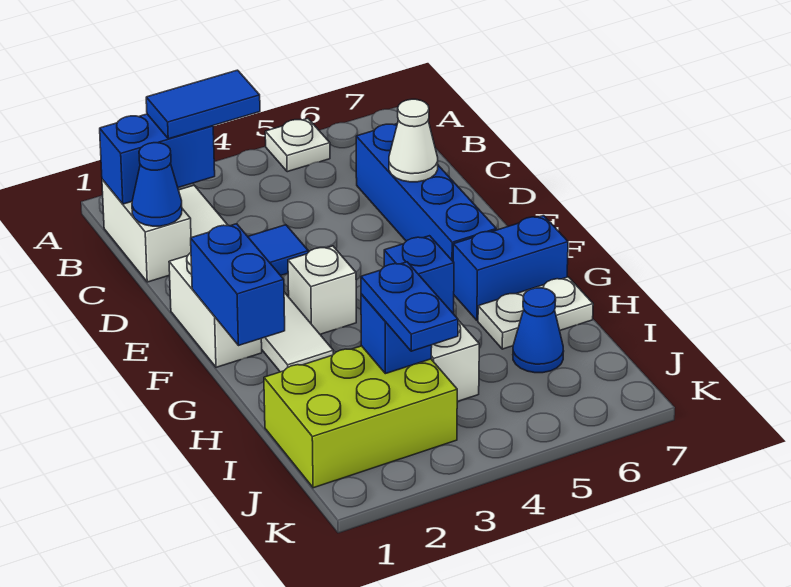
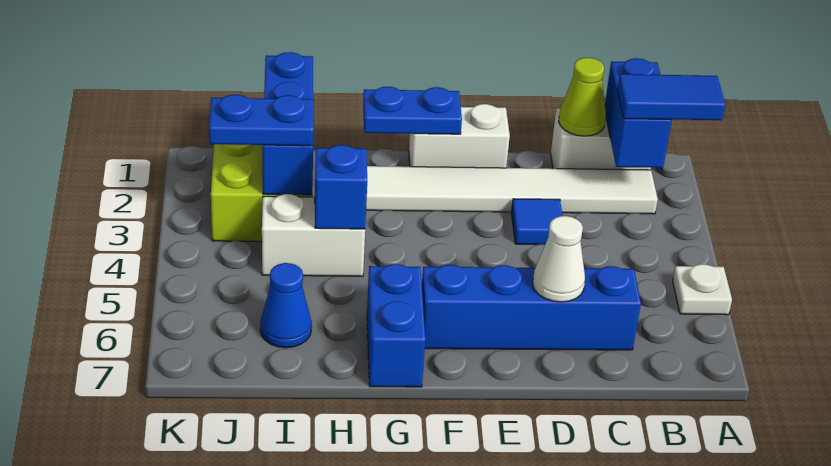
blue 1x2 tile [146,70,260,139] -> blue 1x2 tile turned to [617,74,725,120]
blue 1x1 cone [132,143,182,226] -> lime 1x1 cone [559,58,606,136]
blue 1x2 brick [191,224,285,346] -> blue 1x2 plate [363,87,462,134]
white 1x1 brick [288,246,356,334] -> none
white 1x2 plate [478,277,593,349] -> none
blue 1x1 brick [361,294,432,374] -> blue 1x3 brick [263,52,313,195]

